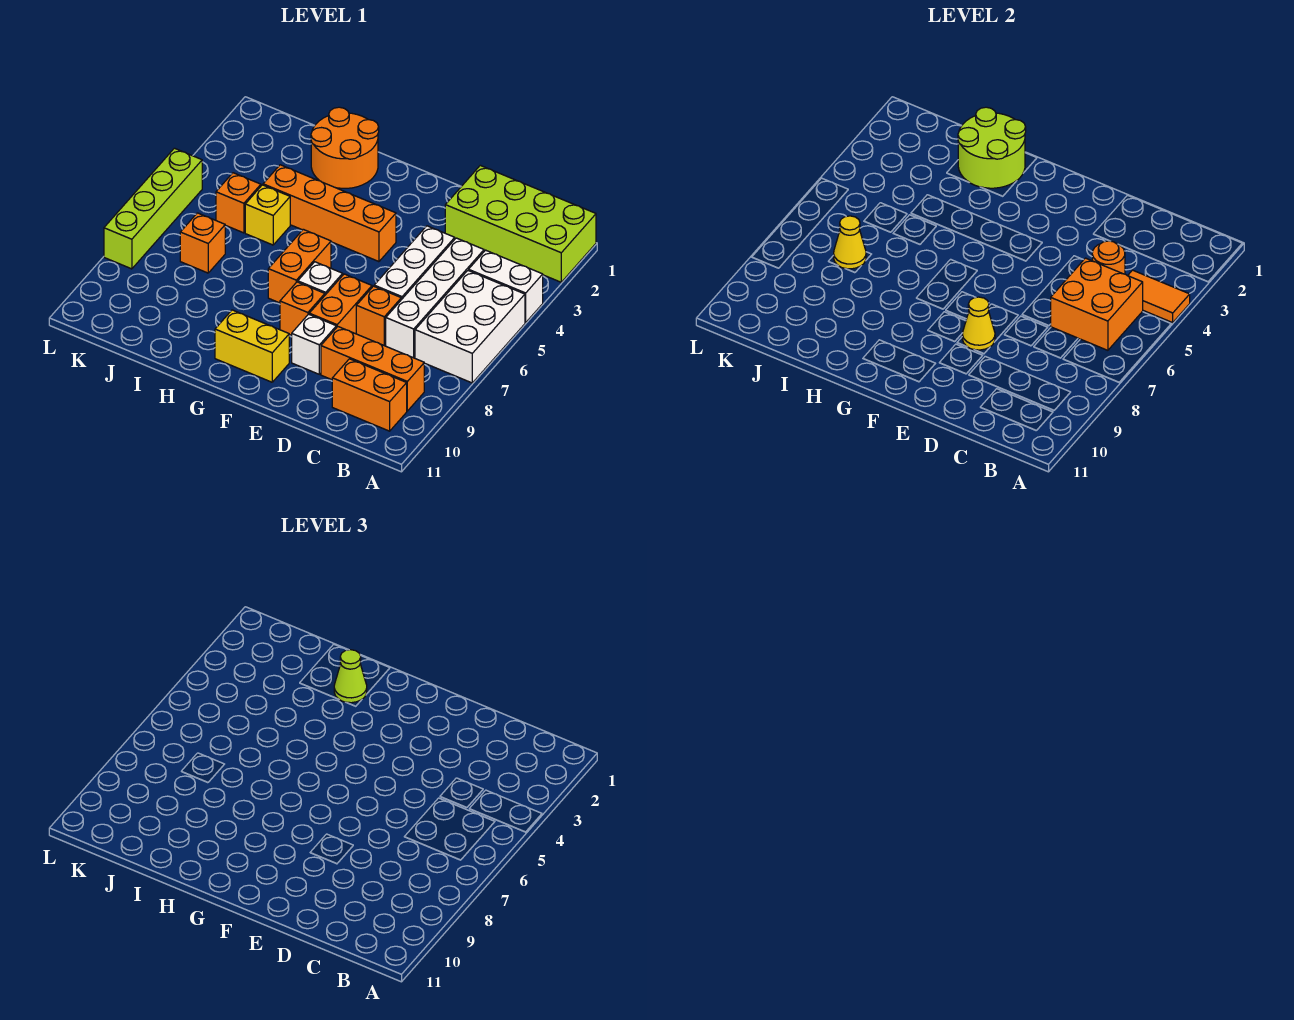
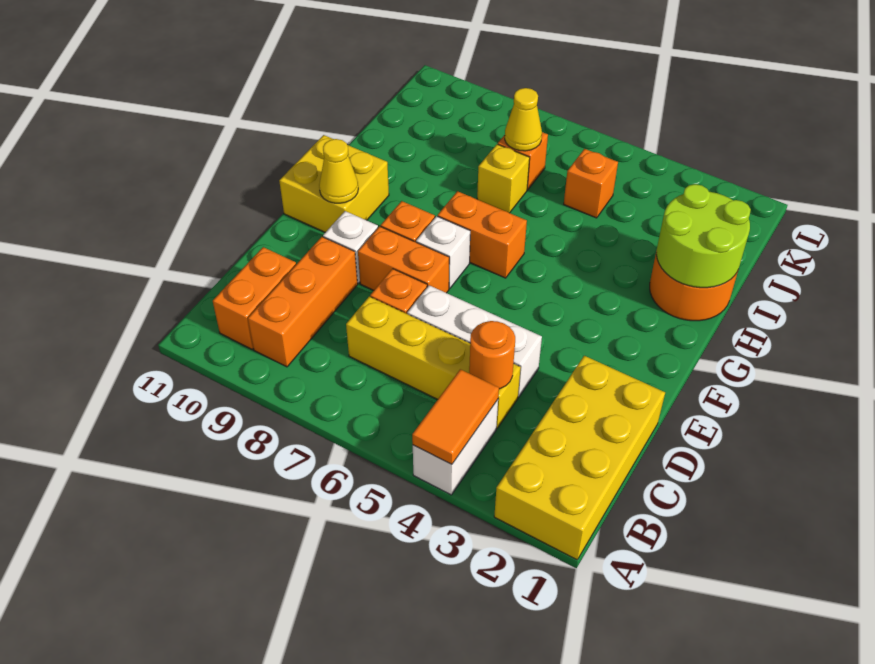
lime 2x4 brick [445,165,596,282] -> yellow 2x4 brick [494,356,665,560]
white 2x3 brick [415,270,525,383] -> none
orange 2x2 brick [1051,258,1143,350] -> none
white 1x4 brick [386,238,484,358] -> yellow 1x4 brick [346,297,521,428]
yellow 1x1 cone [962,297,995,350] -> yellow 1x1 cone moved to [319,139,358,203]
orange 1x4 brick [263,165,396,262] -> none
yellow 1x2 brick [215,310,289,382] -> yellow 2x2 brick [279,135,389,232]
lime 1x1 cone [334,650,367,703] -> none
yellow 1x1 brick [245,185,290,245] -> yellow 1x1 brick moved to [477,144,530,213]
lime 1x4 brick [104,148,202,269] -> none

